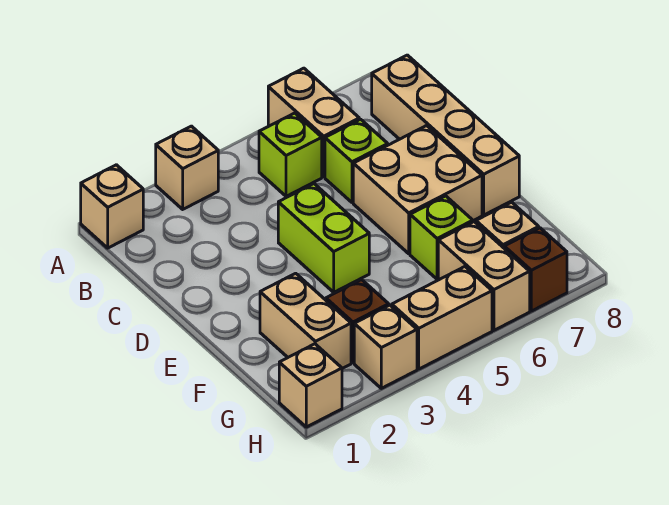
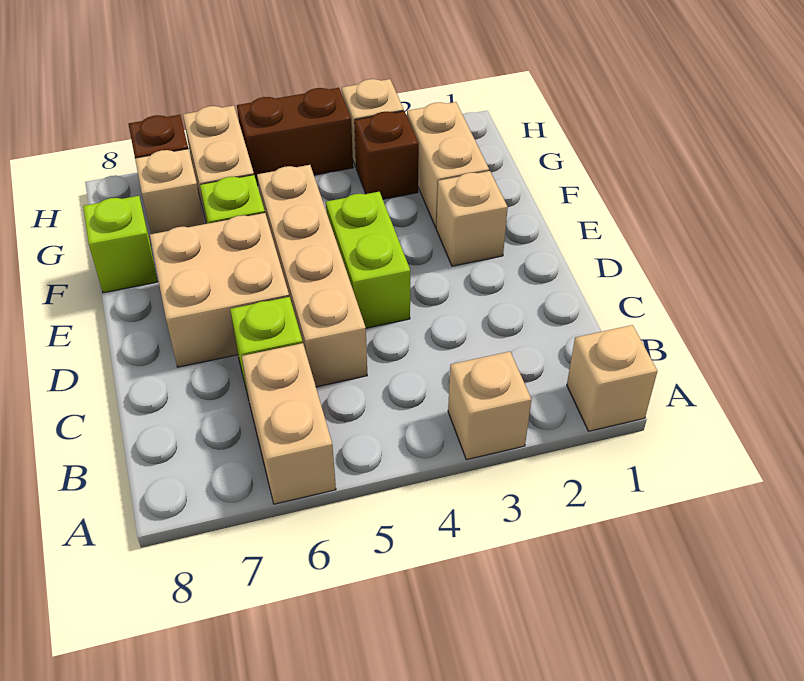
lime 1x1 brick [259,113,322,196] -> lime 1x1 brick moved to [83,196,158,293]
tan 1x4 brick [372,55,519,215] -> tan 1x4 brick moved to [257,165,367,387]
tan 1x1 brick [279,344,342,427] -> tan 1x1 brick moved to [436,171,508,266]
tan 1x2 brick [392,267,492,369] -> brown 1x2 brick [237,88,353,186]

